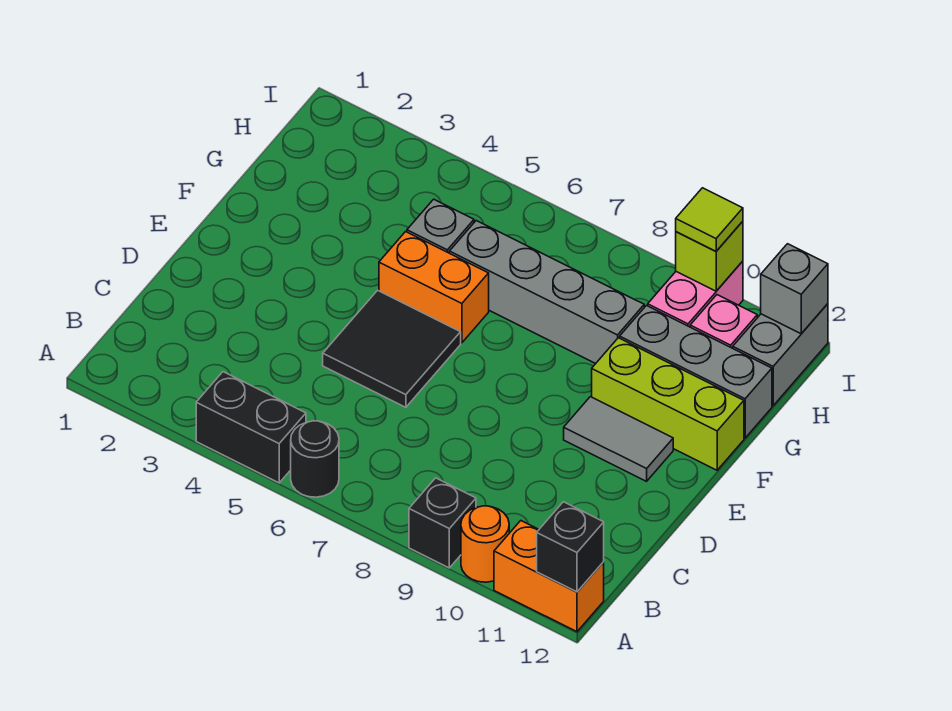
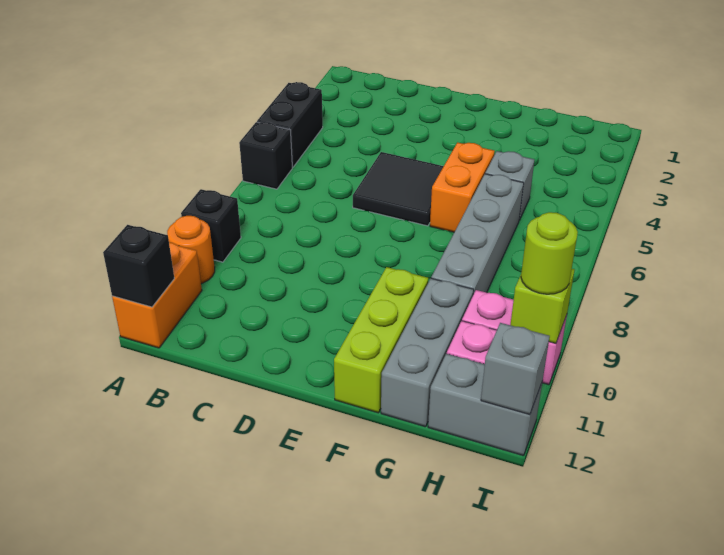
black 1x1 round brick [291,421,339,497] -> black 1x1 brick [239,122,292,189]
grey 1x2 tile [564,397,673,481] -> none
lime 1x1 tile [676,188,743,251] -> lime 1x1 round brick [521,212,578,294]

